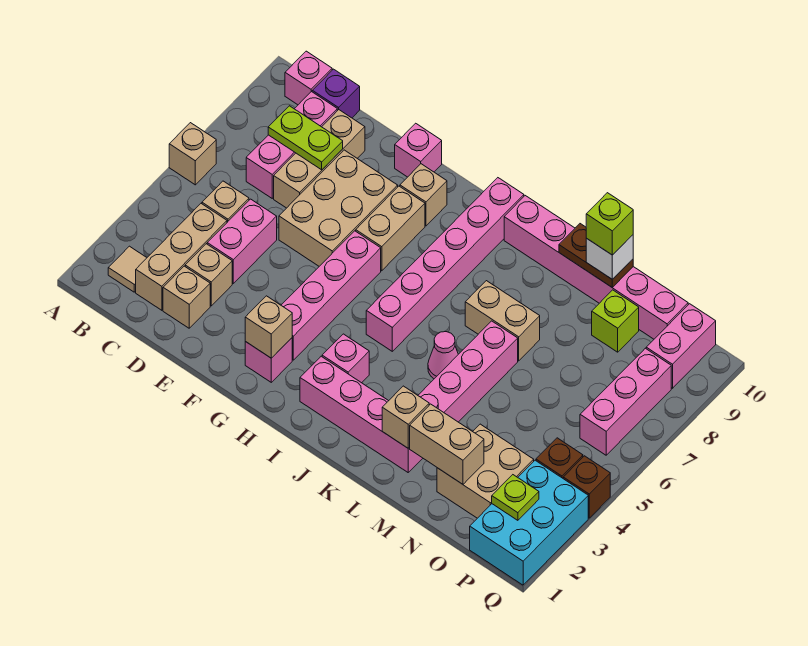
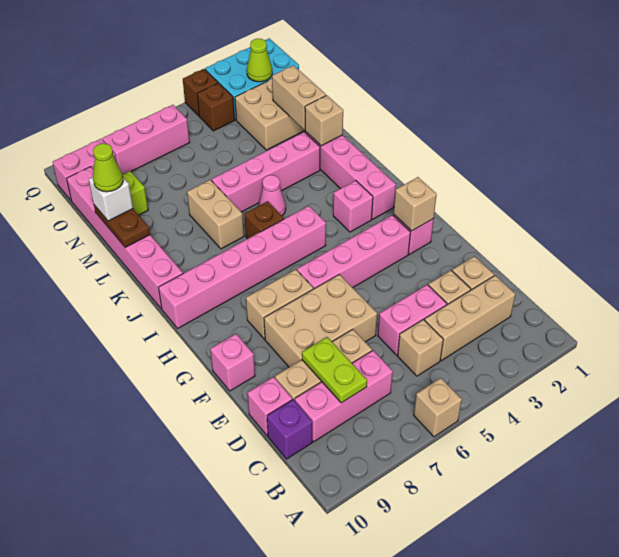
tan 1x1 tile [108,246,147,292] -> none
pink 1x1 brick [285,51,332,105] -> pink 1x1 brick moved to [248,377,292,436]
tan 1x1 brick [400,164,447,226] -> none
none -> brown 1x1 brick [244,201,284,239]
lime 1x1 brick [586,193,633,255] -> lime 1x1 cone [93,143,123,192]
lime 1x1 plate [492,475,539,520] -> lime 1x1 cone [247,39,272,82]

